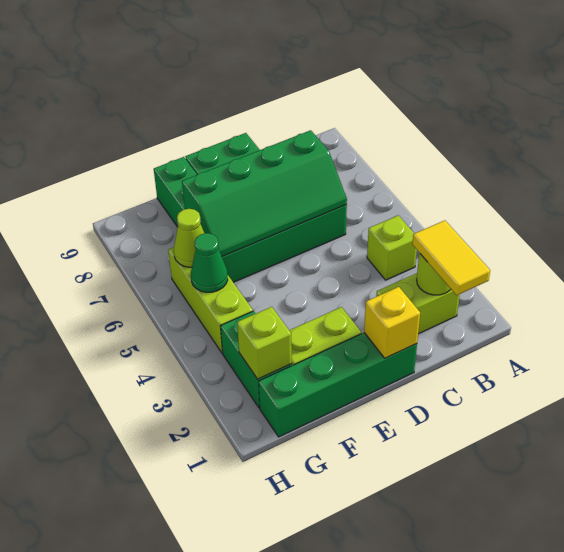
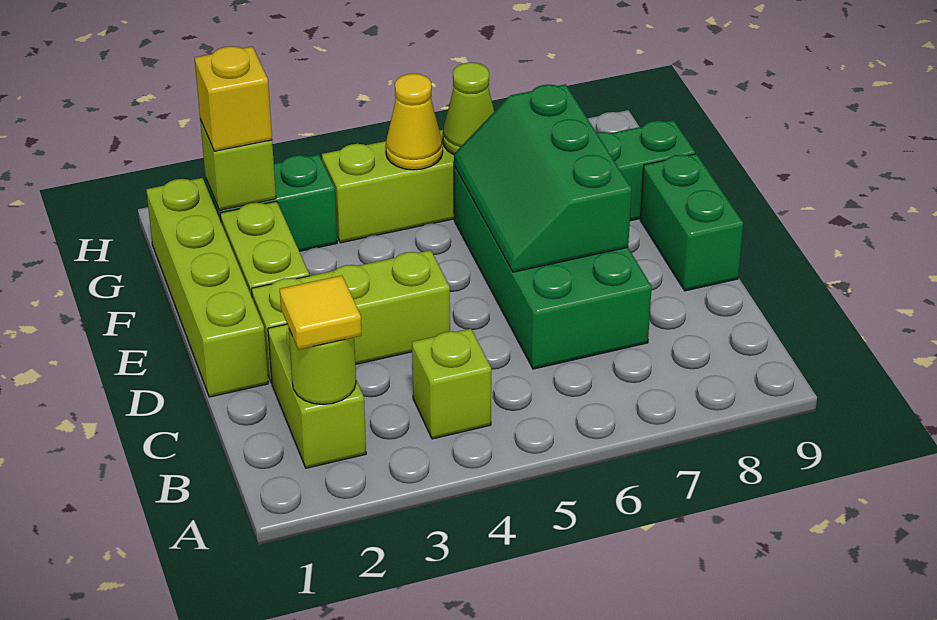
yellow 1x2 tile [412,220,490,295] -> yellow 1x1 tile [280,275,362,350]
green 2x4 slope [182,130,347,256] -> green 2x3 slope [454,84,632,272]
green 1x4 brick [259,333,417,437] -> lime 1x4 brick [146,178,268,397]
yellow 1x1 brick [364,287,420,358] -> yellow 1x1 brick moved to [195,46,272,151]
none -> lime 1x3 brick [251,250,450,383]
green 1x1 cone [191,233,228,292] -> yellow 1x1 cone [386,74,443,170]

